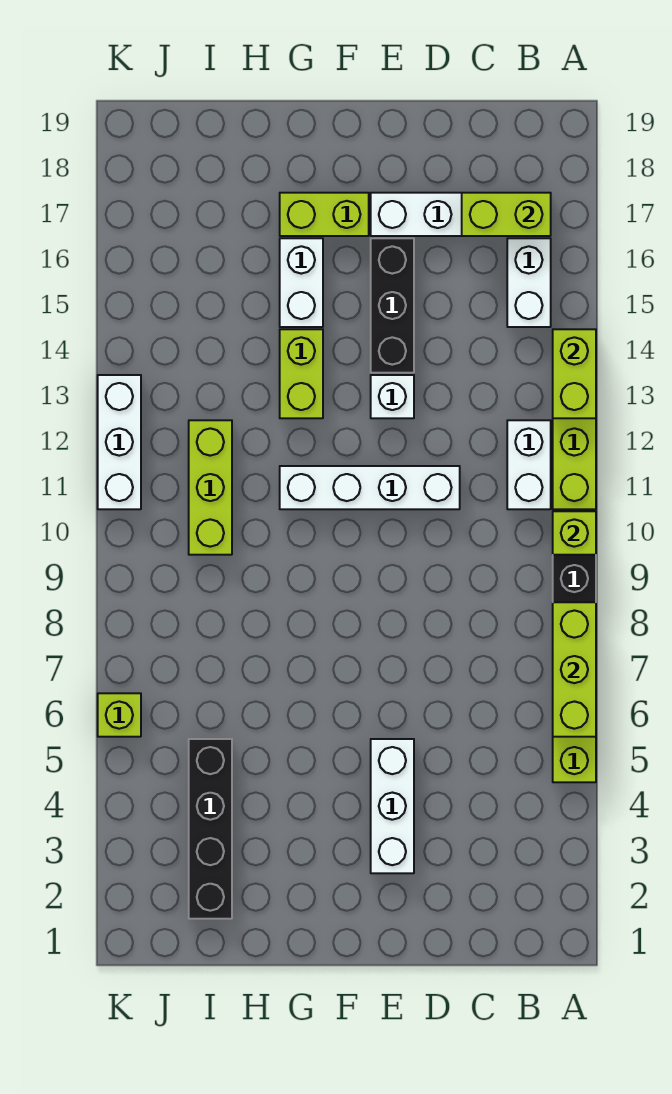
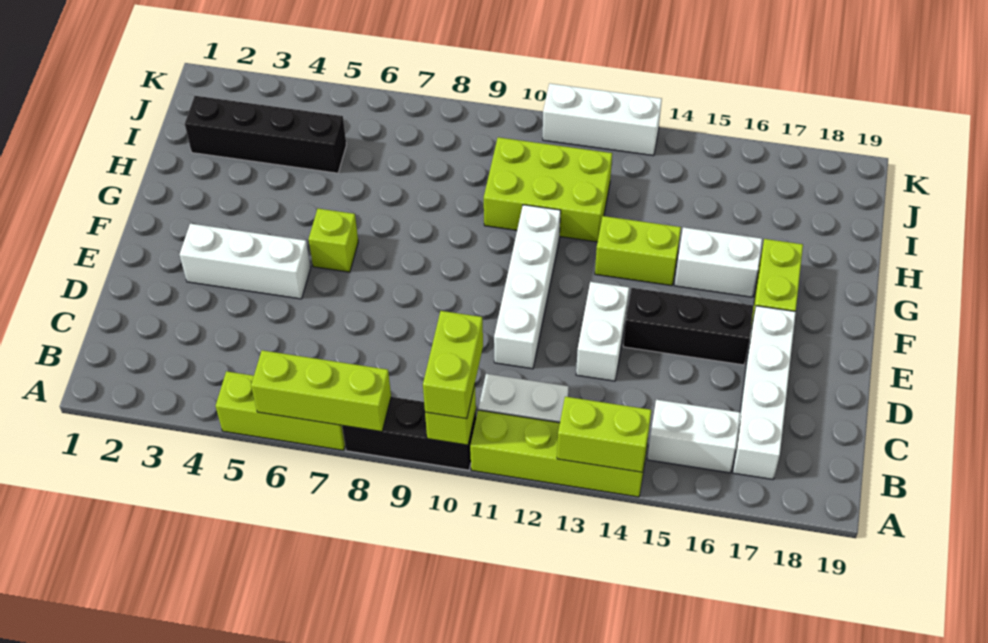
lime 1x2 brick [462,193,551,236] -> lime 1x2 brick moved to [423,311,483,419]
white 1x1 brick [371,375,414,418] -> white 1x2 brick [576,282,629,381]
lime 1x3 brick [189,420,232,555] -> lime 2x3 brick [484,137,612,242]
lime 1x1 brick [98,693,141,737] -> lime 1x1 brick moved to [309,209,358,272]

